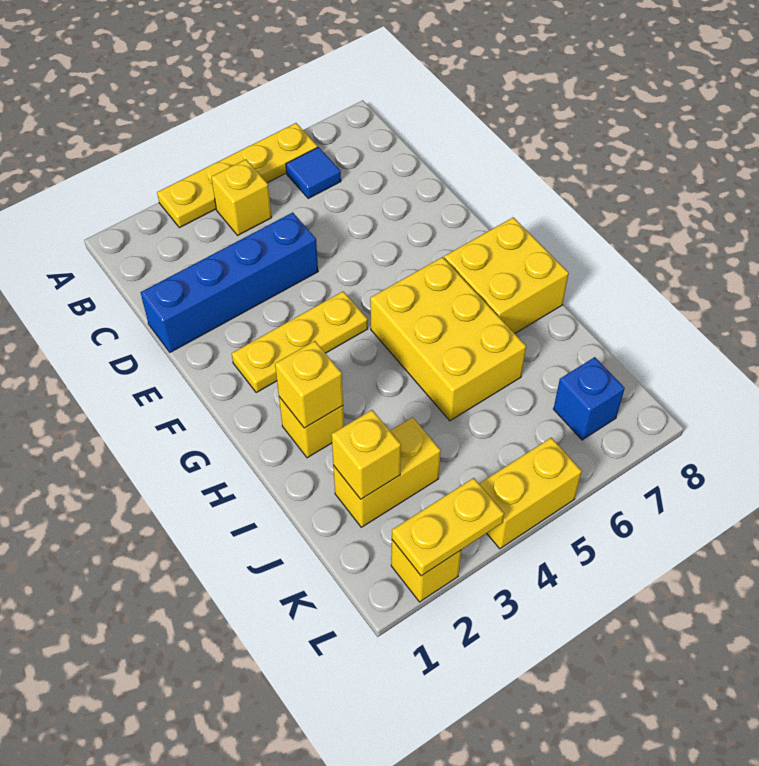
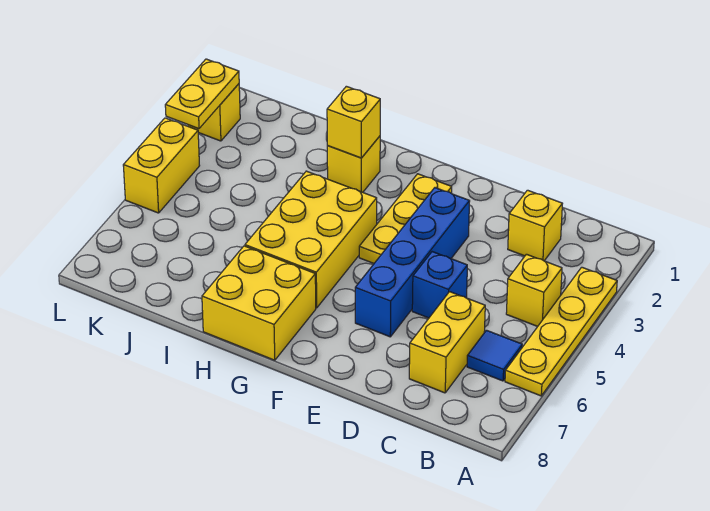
blue 1x4 brick [141,212,318,352] -> blue 1x4 brick moved to [355,188,470,337]
yellow 2x3 brick [370,257,526,421] -> yellow 2x3 brick turned to [245,171,377,308]
yellow 1x2 brick [333,417,441,527] -> yellow 1x2 brick moved to [409,292,485,393]
yellow 1x1 brick [332,410,401,499] -> yellow 1x1 brick moved to [508,190,562,261]
blue 1x1 brick [554,357,625,440] -> blue 1x1 brick moved to [412,252,467,318]

